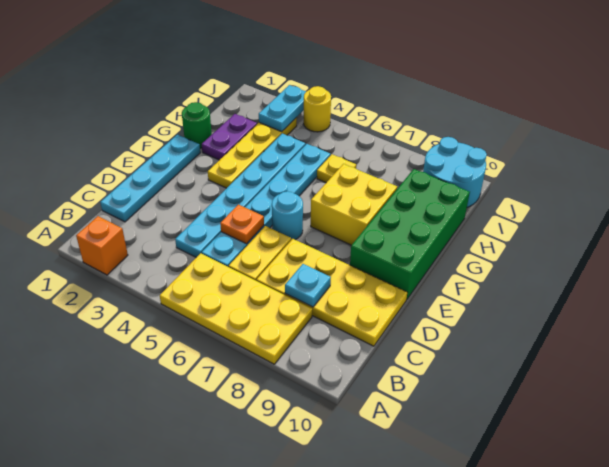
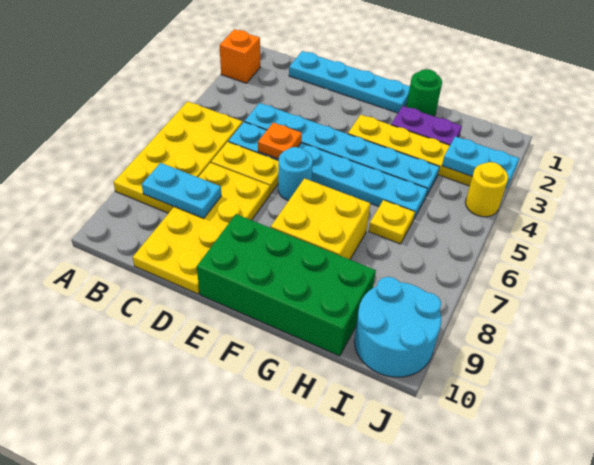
cyan 1x1 plate [285,264,331,307] -> cyan 1x2 plate [142,163,221,218]

